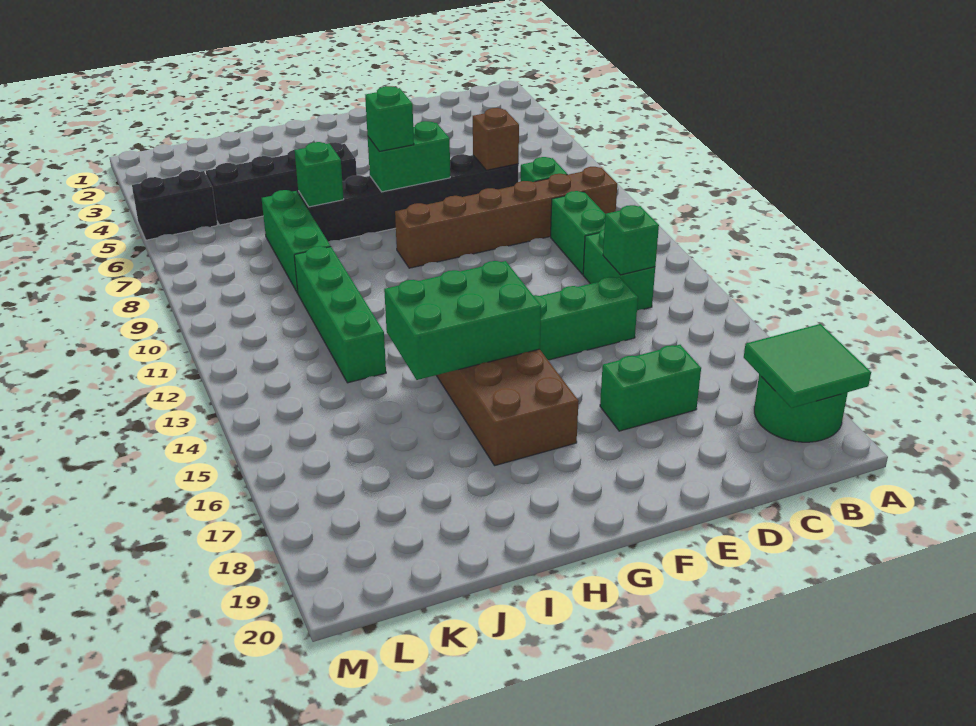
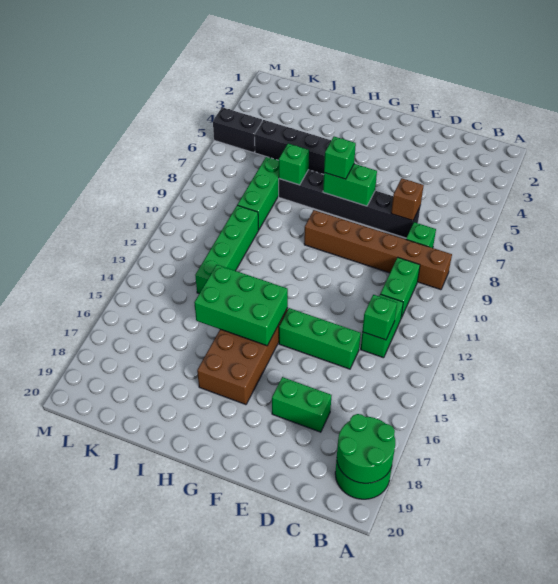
green 2x2 tile [744,324,871,408] -> green 2x2 round brick [337,414,395,483]

